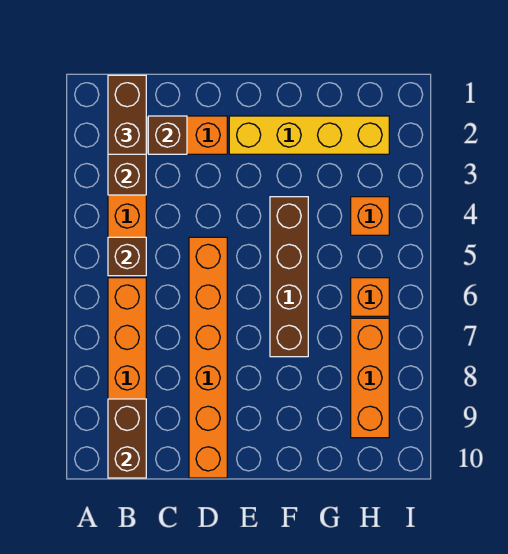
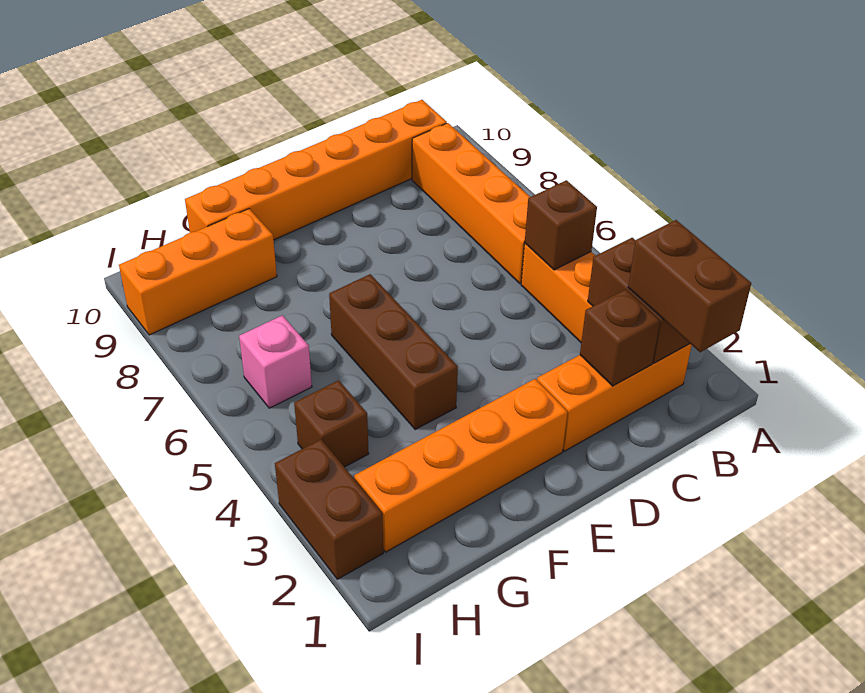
brown 1x2 brick [108,399,146,478] -> brown 1x2 brick moved to [275,439,383,579]
orange 1x6 brick [189,237,227,478] -> orange 1x6 brick turned to [185,100,447,240]
yellow 1x4 brick [229,116,389,154] -> orange 1x4 brick [354,379,567,552]
brown 1x4 brick [270,197,308,357] -> brown 1x3 brick [329,274,458,430]
orange 1x1 brick [351,197,389,235] -> brown 1x1 brick [294,380,369,467]
orange 1x1 brick [351,278,389,316] -> pink 1x1 brick [239,315,312,408]
orange 1x3 brick [351,318,389,438] -> orange 1x3 brick turned to [119,209,277,335]

